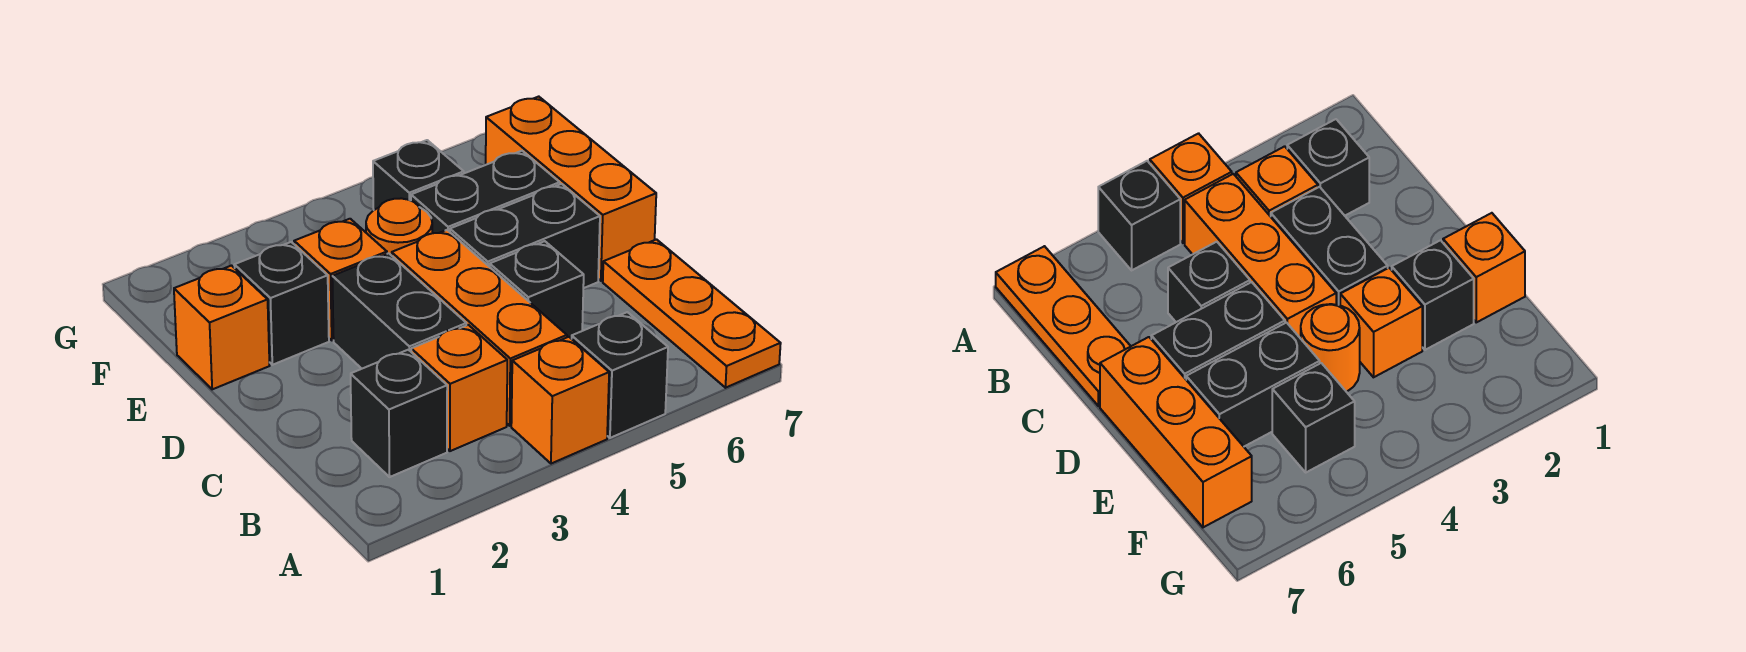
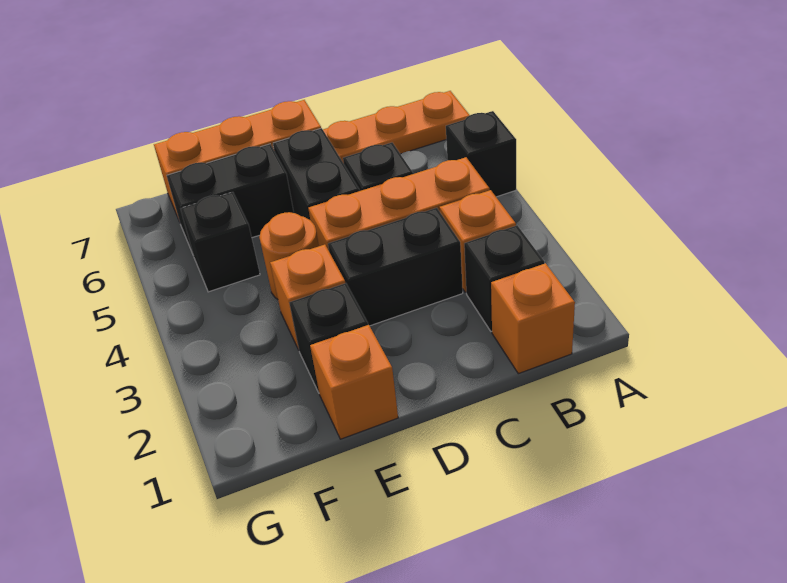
orange 1x1 brick [511,337,609,464] -> orange 1x1 brick moved to [491,263,575,374]
black 1x2 brick [411,151,560,233] -> black 1x2 brick turned to [167,144,294,253]

